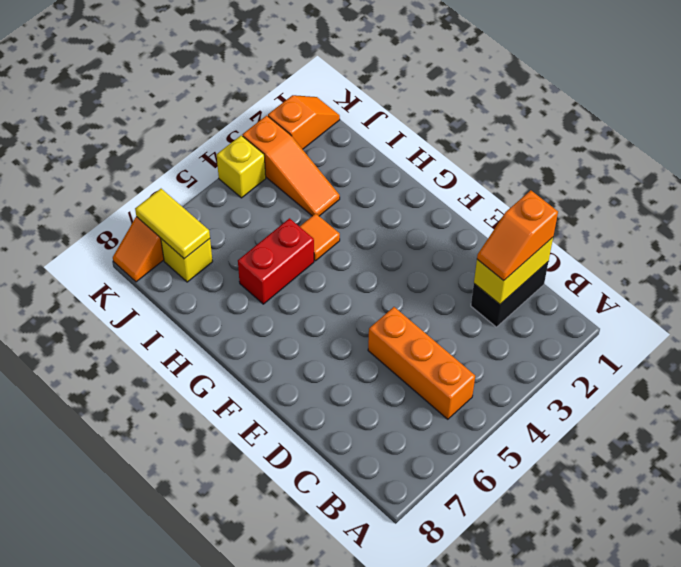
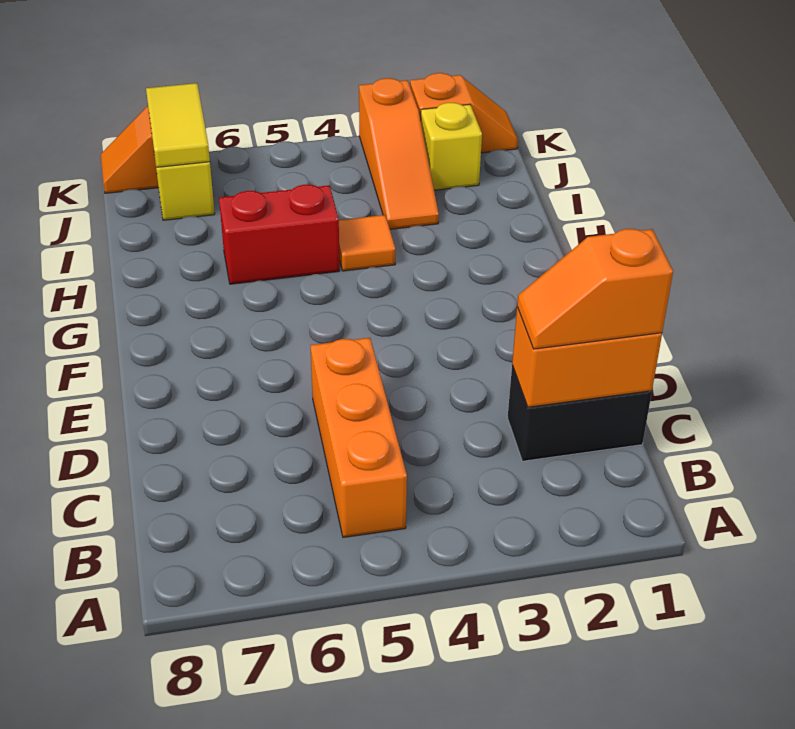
yellow 1x2 brick [474,238,553,304] -> orange 1x2 brick [512,307,662,407]
yellow 1x1 brick [217,135,266,198] -> yellow 1x1 brick moved to [421,103,482,190]

